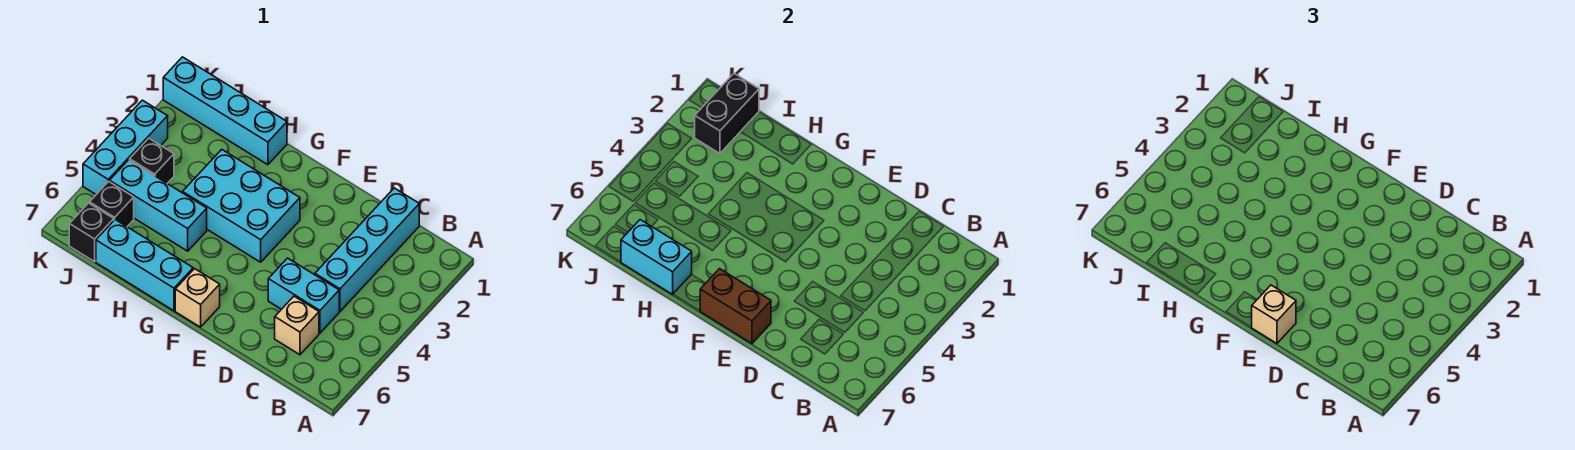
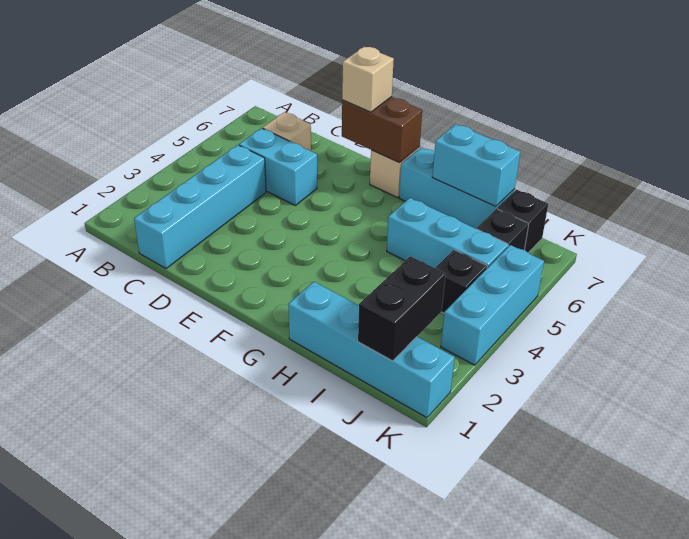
cyan 2x3 brick [183,149,300,262] -> none

